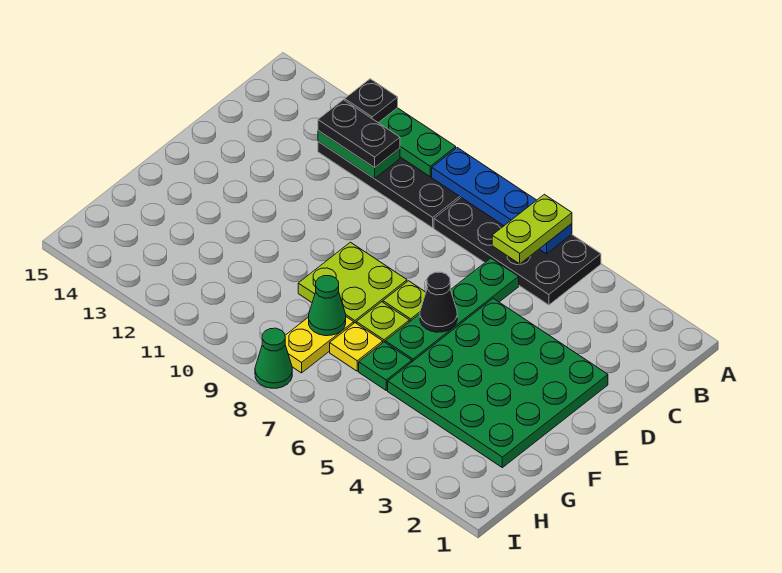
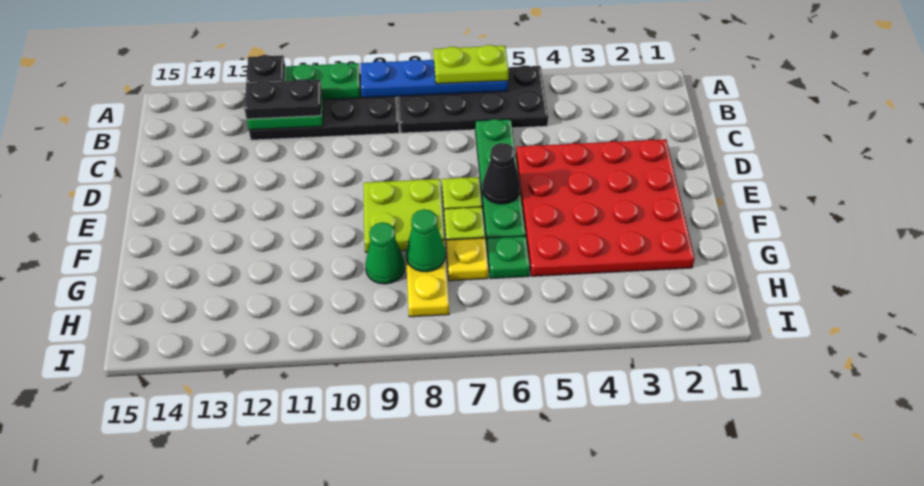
lime 1x2 plate [492,194,572,264] -> lime 1x2 plate turned to [434,45,509,84]
green 4x4 plate [388,298,608,468] -> red 4x4 plate [516,139,695,276]
green 1x1 cone [255,328,292,388] -> green 1x1 cone moved to [365,222,405,284]

